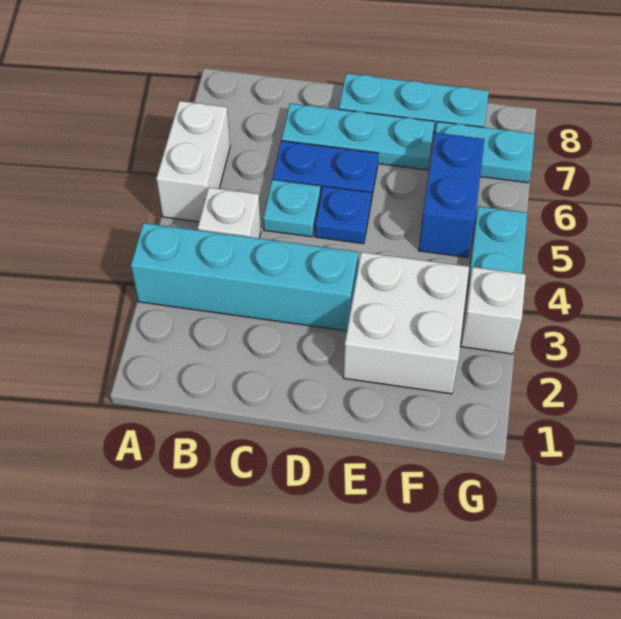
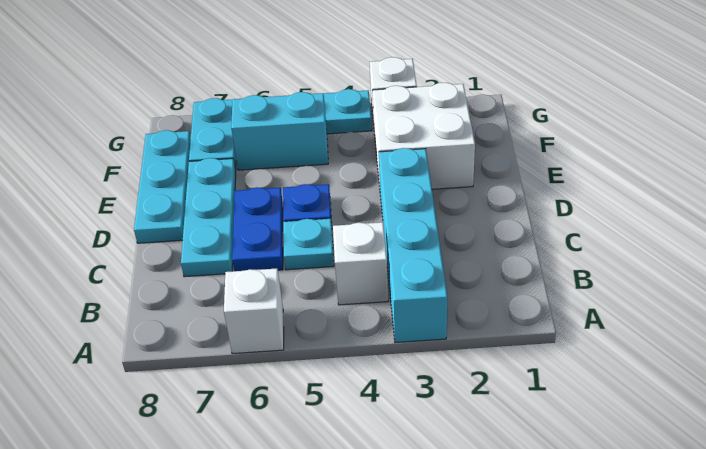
white 1x2 brick [156,101,230,222] -> white 1x1 brick [224,268,284,354]
blue 1x2 brick [419,133,485,258] -> cyan 1x2 brick [231,92,328,170]

